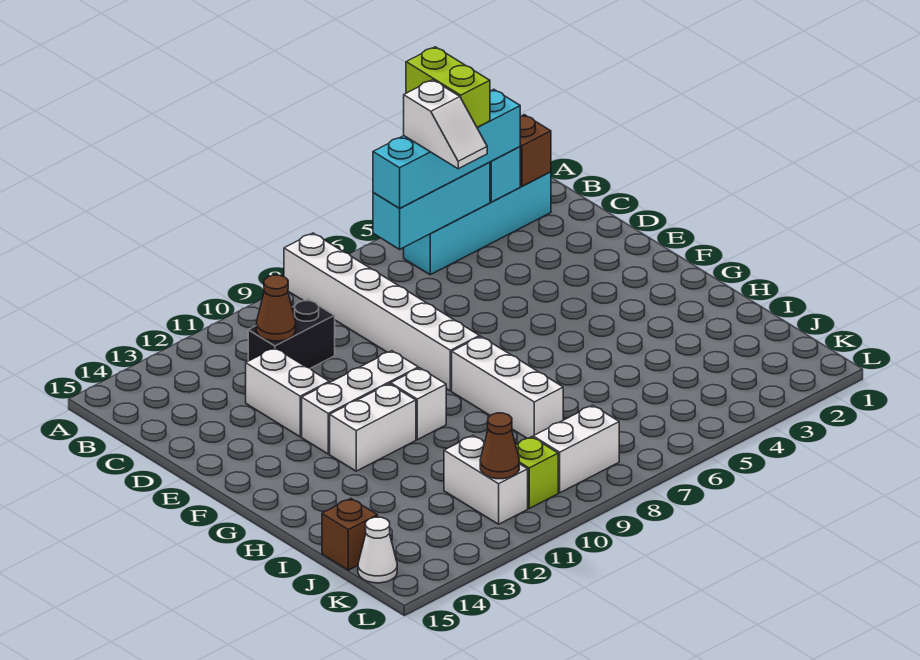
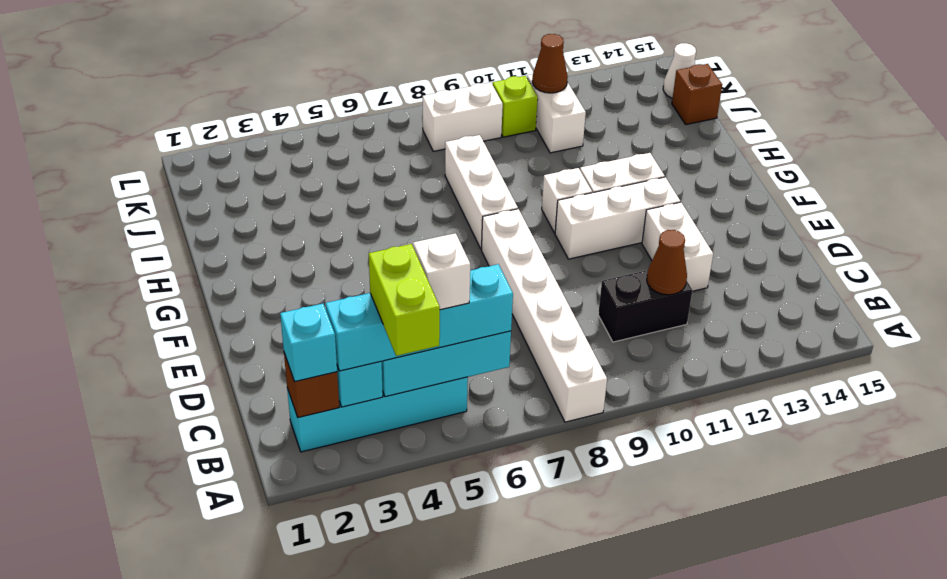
none -> cyan 1x1 brick [280,304,337,382]

